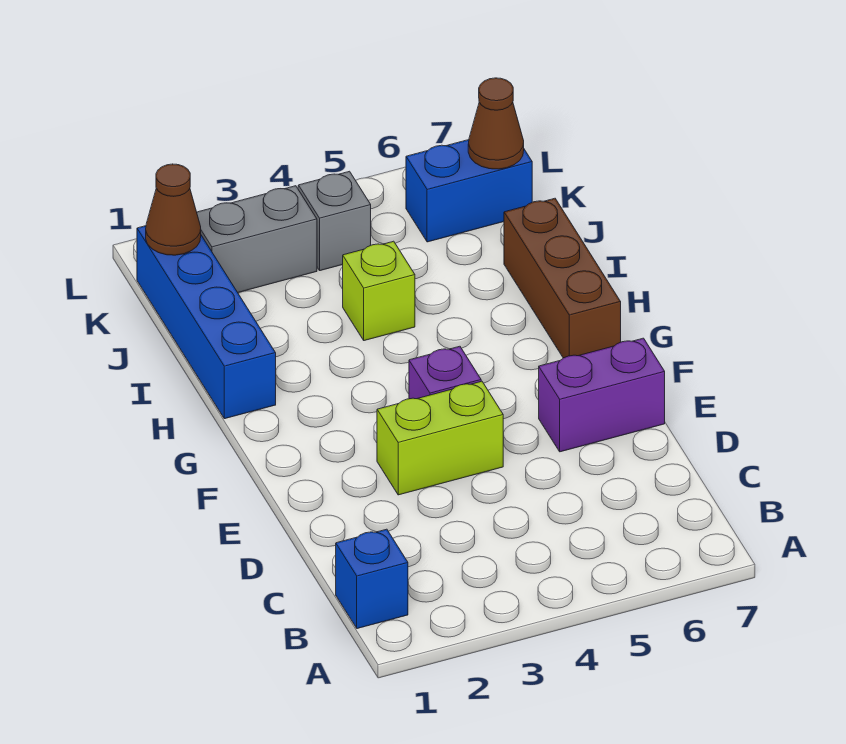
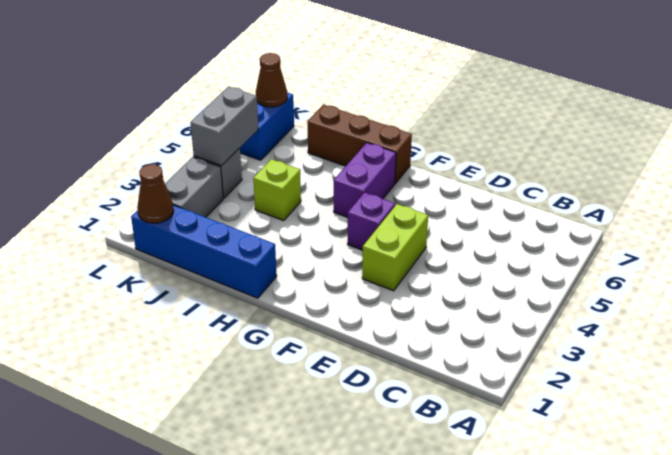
blue 1x1 brick [336,529,408,629] -> none
purple 1x2 brick [539,338,665,452] -> purple 1x2 brick moved to [334,143,396,217]
none -> grey 1x2 brick [190,87,258,166]

